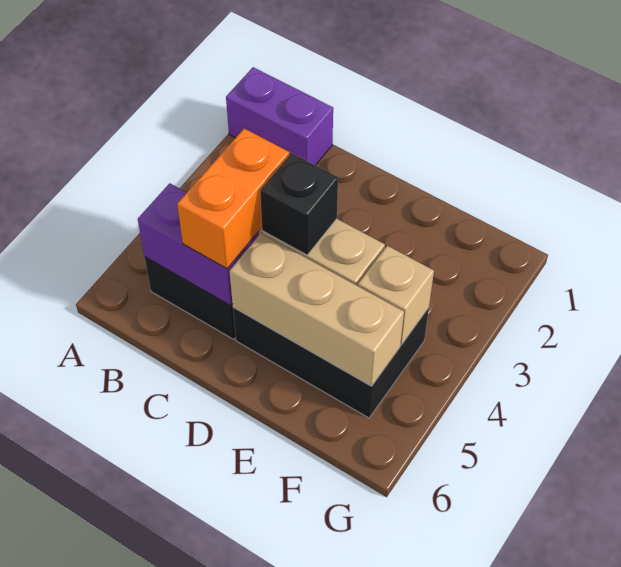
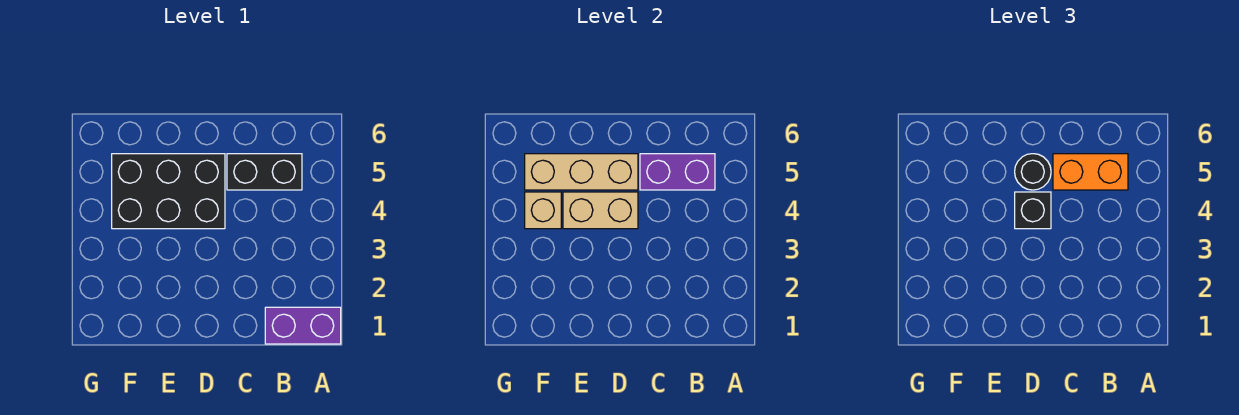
orange 1x2 brick [177,129,289,268] -> orange 1x2 brick turned to [1053,154,1128,190]
none -> black 1x1 round brick [1015,154,1051,190]

